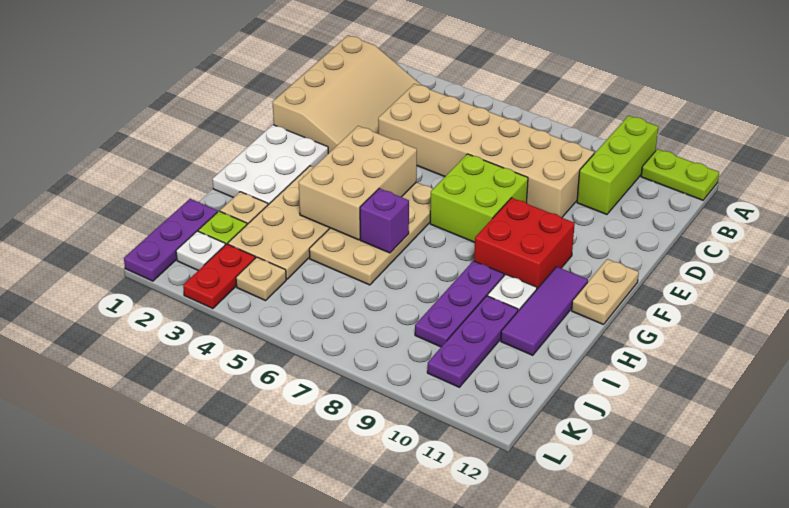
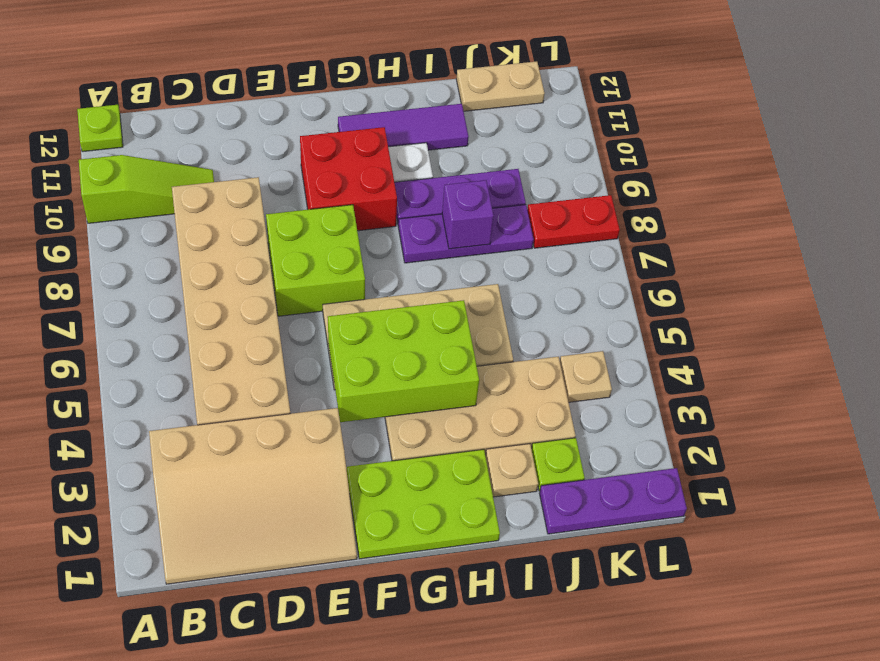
lime 1x3 brick [577,116,658,215] -> lime 1x3 slope [79,155,214,223]
lime 1x2 plate [641,149,719,200] -> lime 1x1 plate [77,105,123,152]
tan 3x4 slope [273,35,421,154] -> tan 3x4 slope turned to [149,408,357,584]
white 2x3 plate [212,125,328,205] -> lime 2x3 plate [347,449,500,559]
tan 2x3 brick [298,126,417,240] -> lime 2x3 brick [328,300,479,422]
tan 1x2 plate [572,259,639,325] -> tan 1x2 plate moved to [456,61,545,111]
purple 1x1 brick [360,188,409,253] -> purple 1x1 brick moved to [442,180,494,249]
purple 1x3 plate [427,296,518,387] -> purple 1x3 plate moved to [398,205,534,263]
white 1x1 plate [176,231,225,270] -> none
red 1x2 plate [183,244,255,309] -> red 1x2 plate moved to [527,195,620,248]

